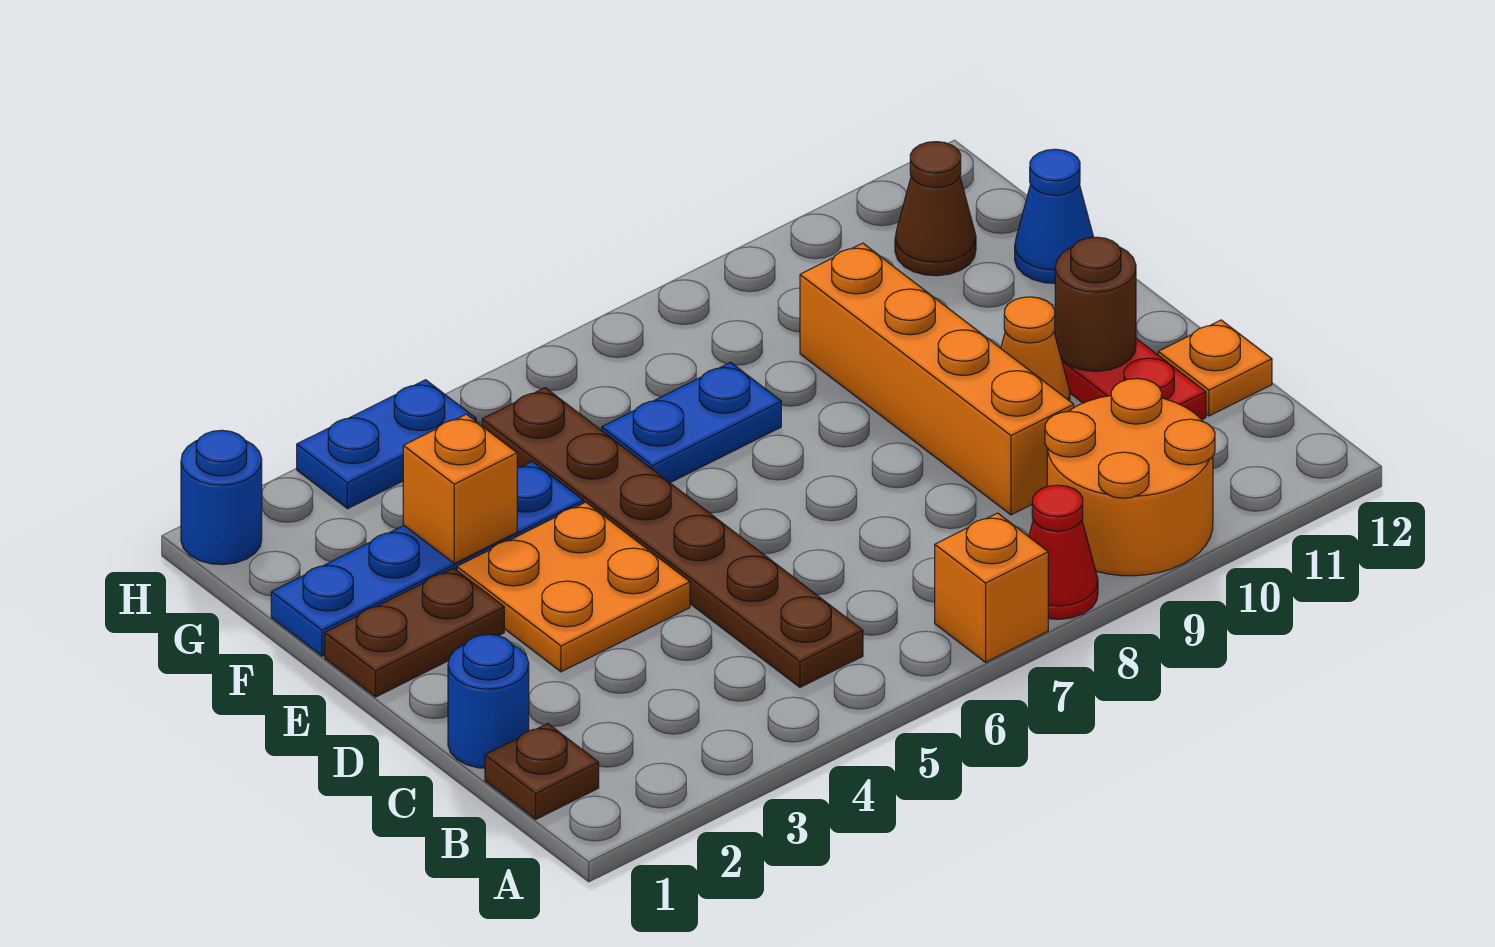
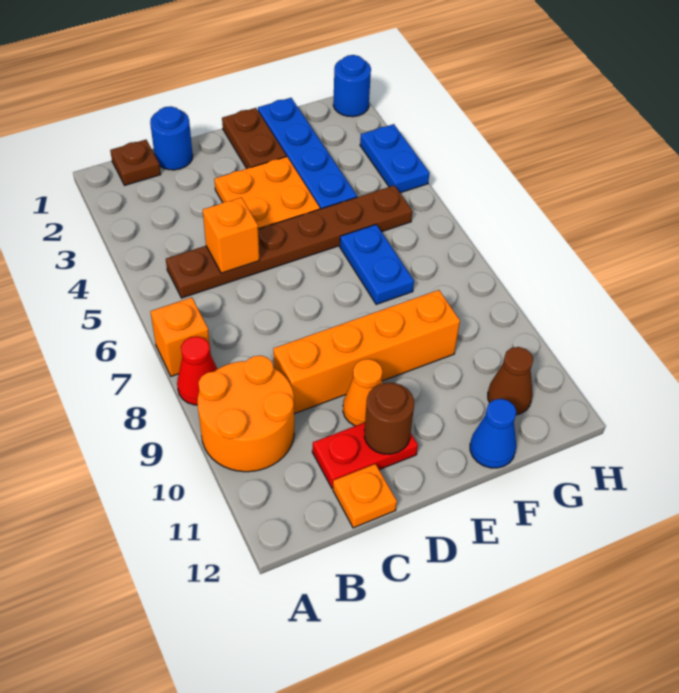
orange 1x1 brick [403,414,517,563] -> orange 1x1 brick moved to [203,197,259,273]

